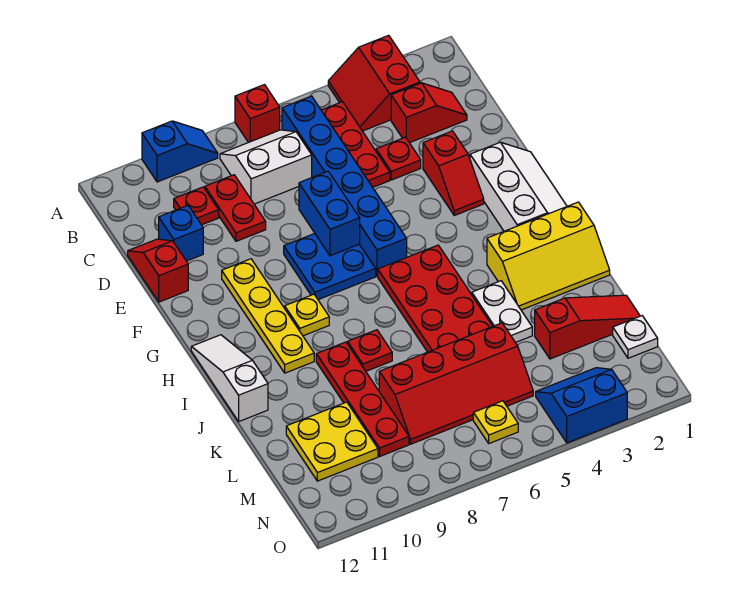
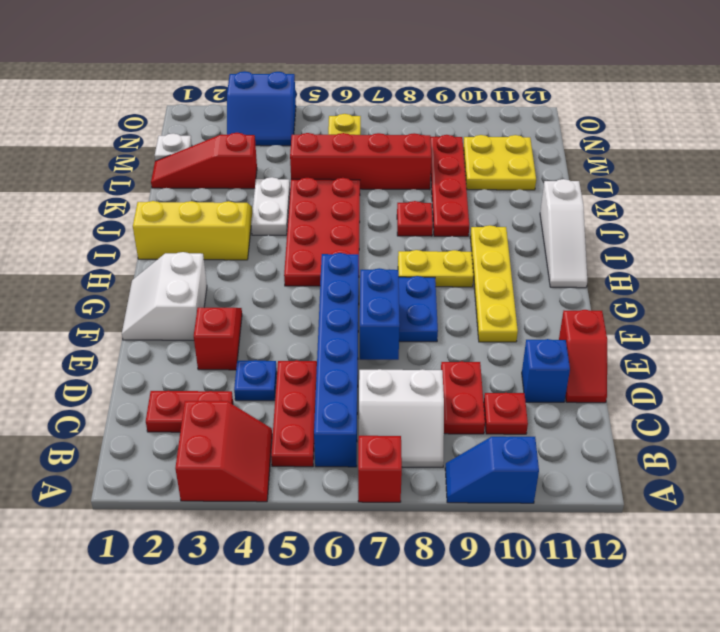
red 1x2 slope [391,83,467,143] -> red 1x2 plate [146,391,233,432]
red 1x1 plate [376,137,421,180] -> blue 1x1 plate [234,360,277,401]
white 2x3 slope [470,142,567,231] -> white 2x2 slope [122,252,207,340]
yellow 1x1 plate [285,294,329,336] -> yellow 1x2 plate [398,250,473,287]

